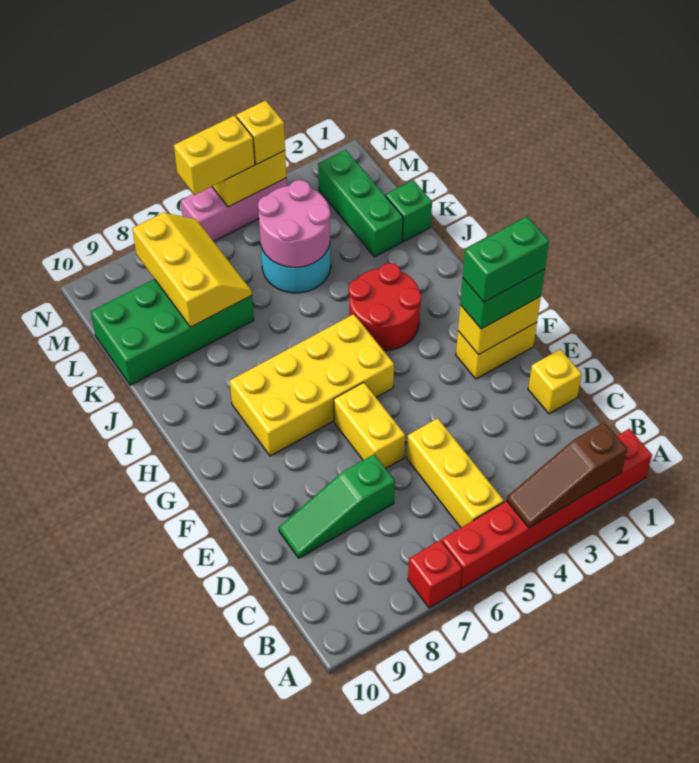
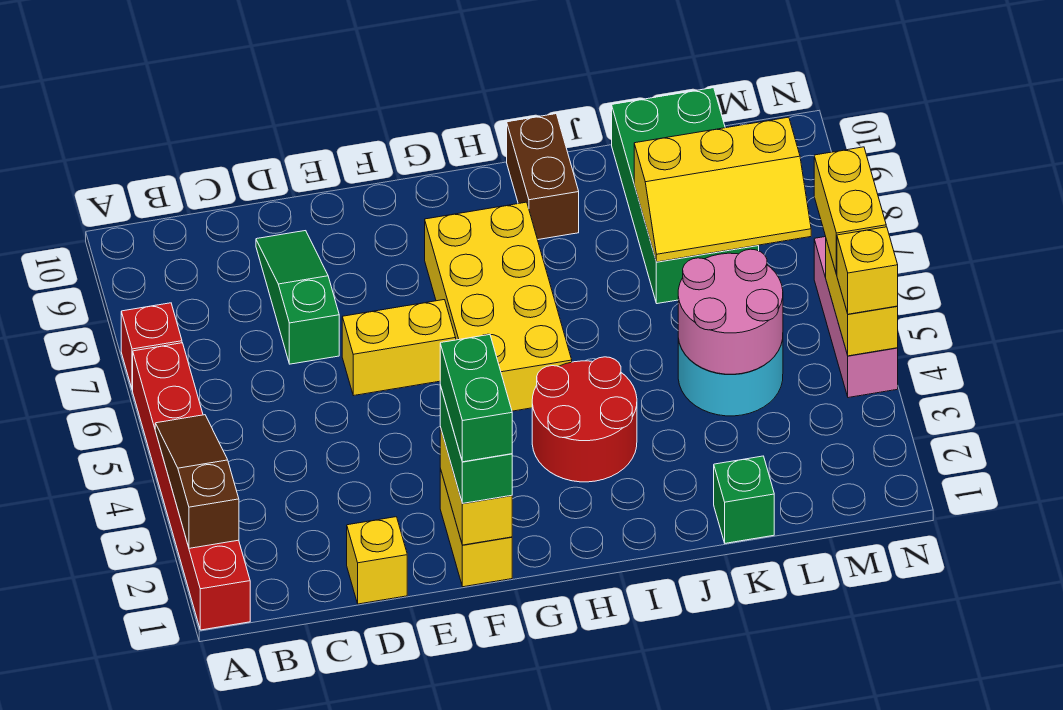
yellow 1x3 brick [407,418,504,527] -> none
none -> brown 1x2 brick [507,114,579,240]
green 1x3 brick [318,150,403,257] -> none

